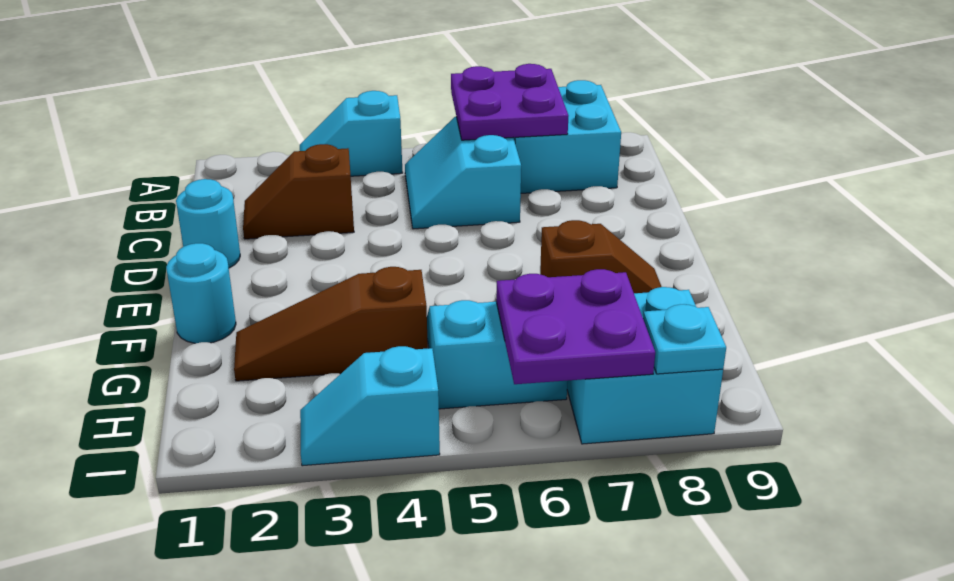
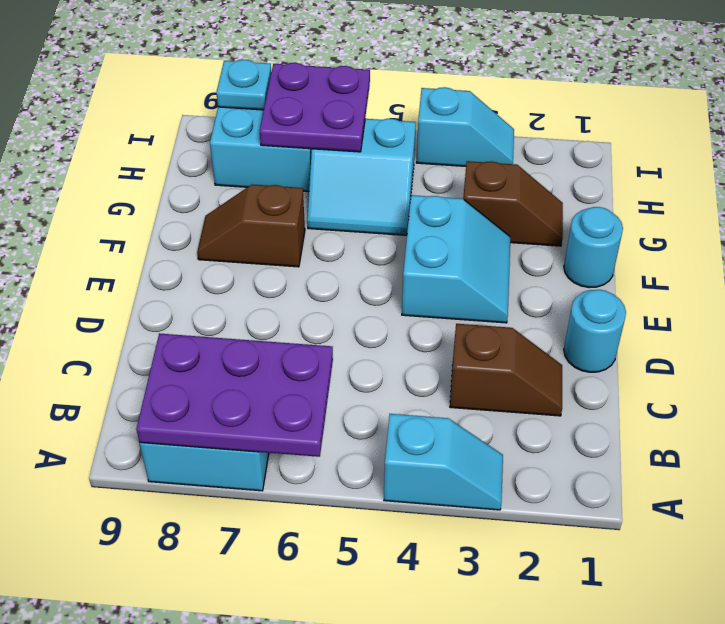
purple 2x2 plate [451,64,568,140] -> purple 2x3 plate [136,333,333,457]
cyan 2x2 slope [405,117,521,229] -> cyan 2x2 slope moved to [402,195,510,323]
brown 1x3 slope [234,267,428,381] -> brown 1x2 slope [463,161,563,246]

